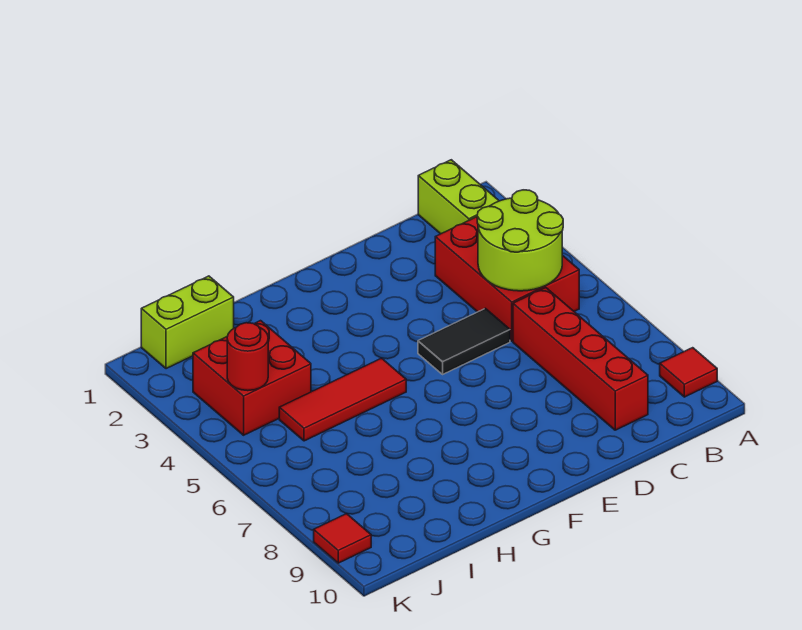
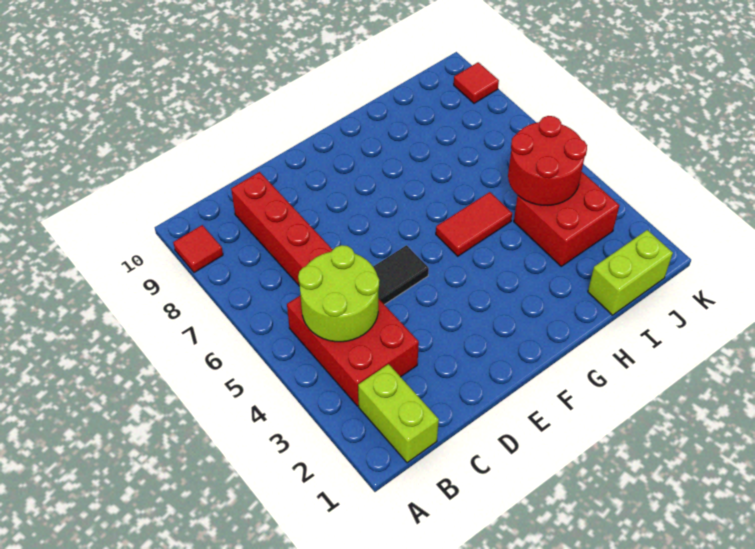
red 1x3 tile [279,358,406,441] -> red 1x2 tile [436,192,512,256]
red 1x1 round brick [227,323,268,391] -> red 2x2 round brick [508,116,587,206]

